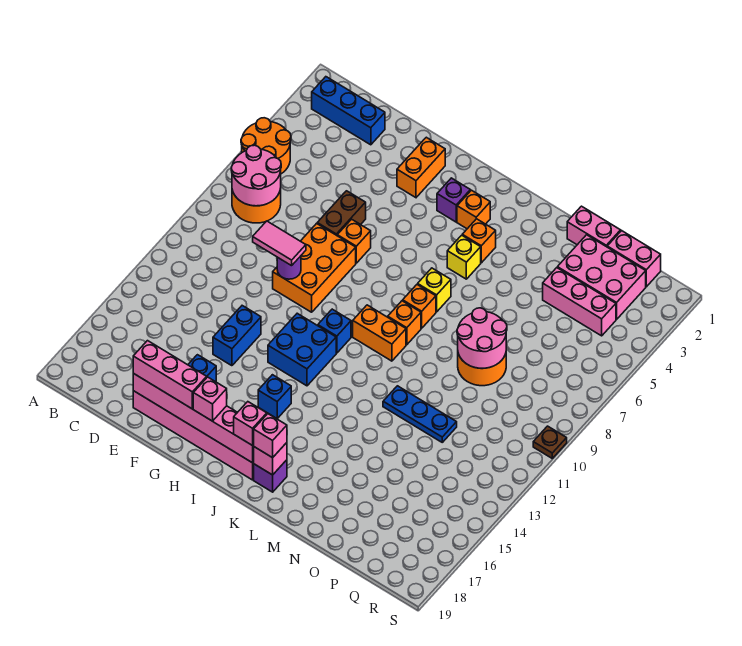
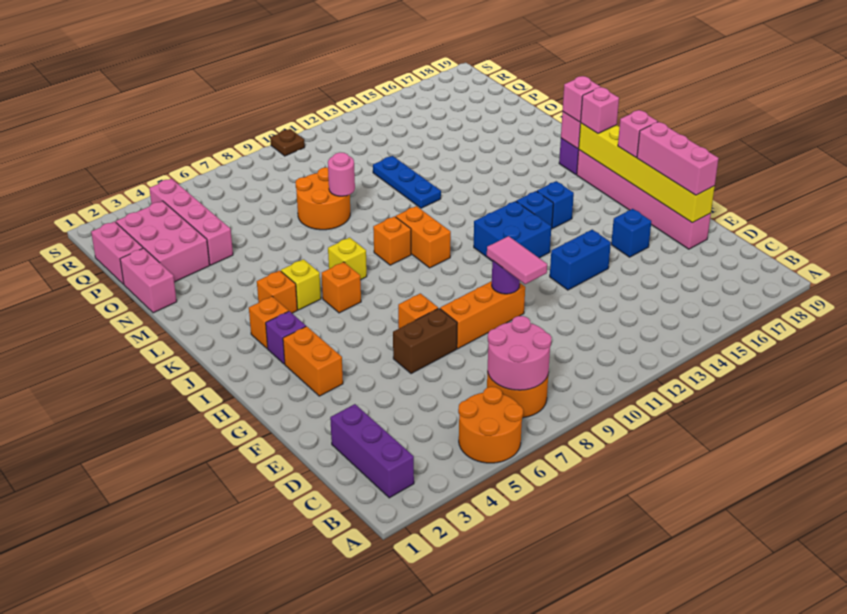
blue 1x3 brick [312,77,385,145] -> purple 1x3 brick [330,404,414,498]
pink 1x6 brick [133,373,254,463] -> yellow 1x6 brick [578,123,715,223]
orange 2x3 brick [273,223,356,312] -> orange 1x3 brick [440,281,525,349]
orange 1x2 brick [397,137,445,198] -> orange 1x2 brick turned to [283,326,343,396]
blue 1x1 brick [318,309,351,353] -> blue 1x1 brick moved to [516,191,553,229]
orange 1x1 brick [403,284,436,328] -> orange 1x1 brick moved to [322,262,361,313]
pink 2x2 round brick [457,308,507,368] -> pink 1x1 round brick [328,153,355,196]
pink 1x3 brick [543,268,616,336] -> pink 1x4 brick [149,179,233,265]

